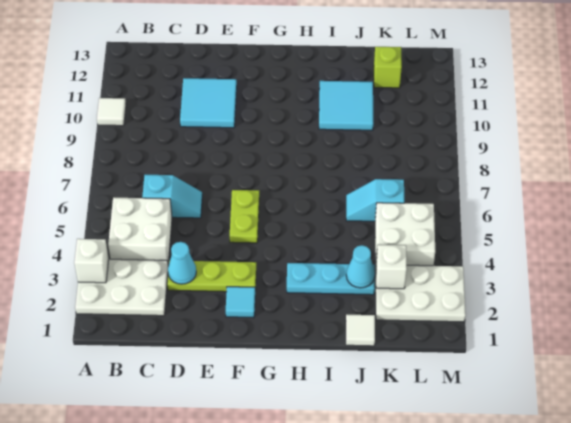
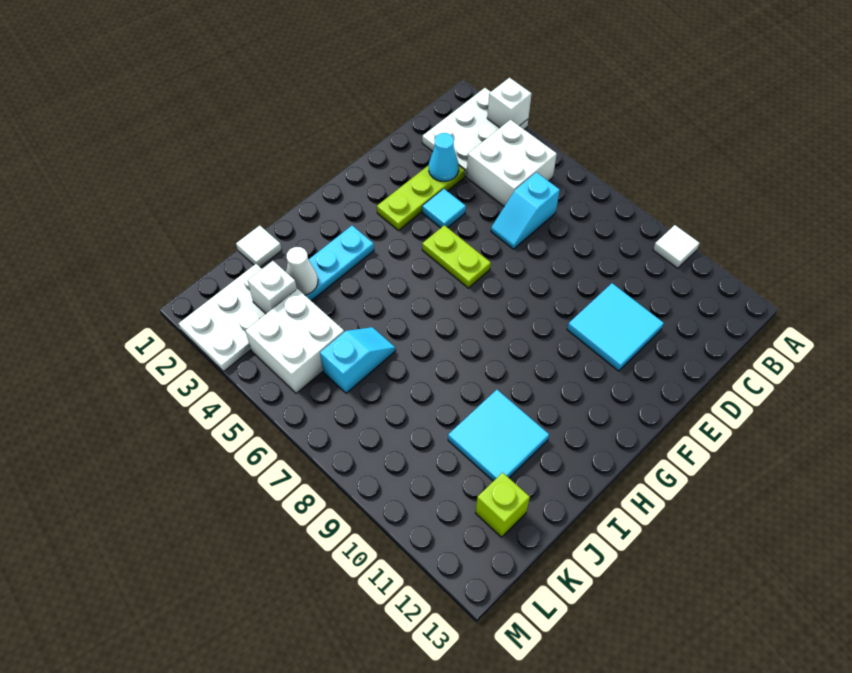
cyan 1x1 tile [226,287,255,317] -> cyan 1x1 tile moved to [422,189,466,228]
cyan 1x1 cone [346,245,375,288] -> white 1x1 cone [286,247,318,295]

